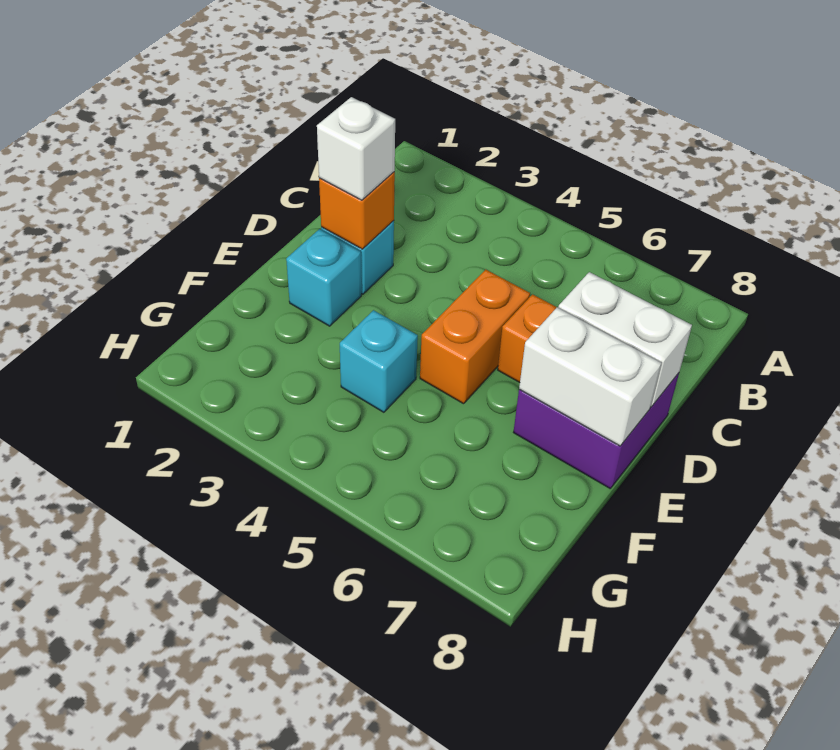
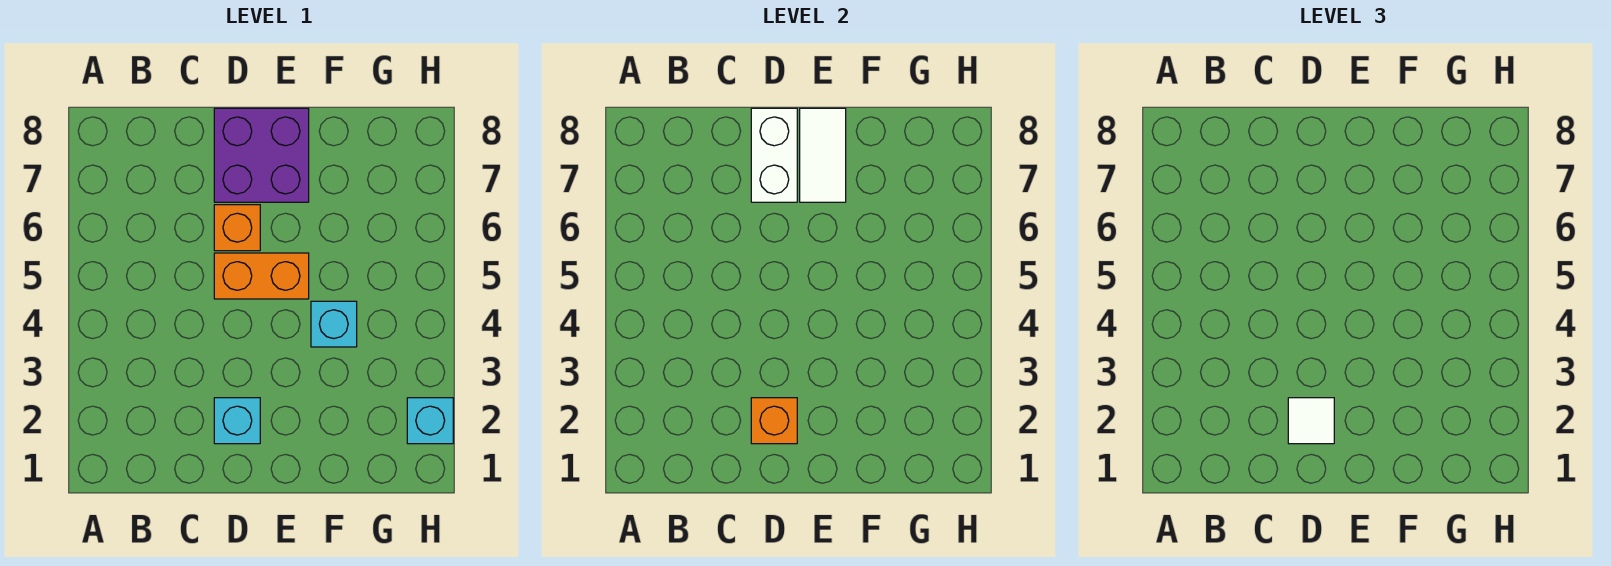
white 1x1 brick [317,97,395,200] -> white 1x1 tile [1288,398,1334,444]
cyan 1x1 brick [286,229,361,326] -> cyan 1x1 brick moved to [407,398,453,444]
white 1x2 brick [519,307,661,446] -> white 1x2 tile [800,108,846,202]

